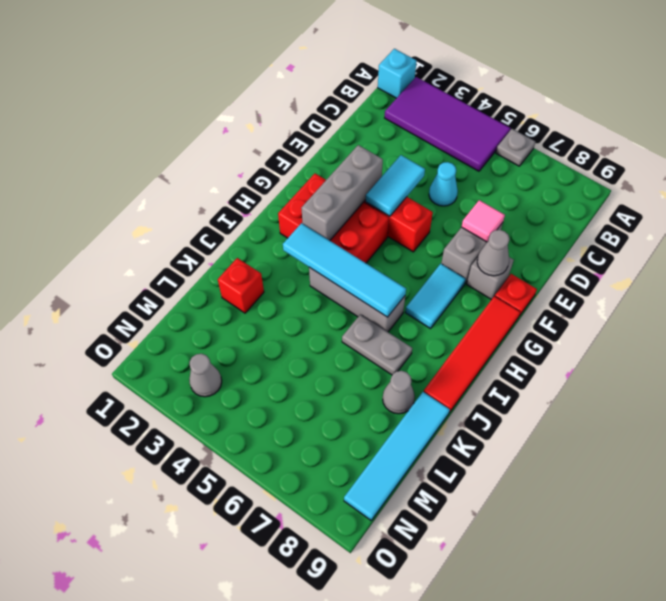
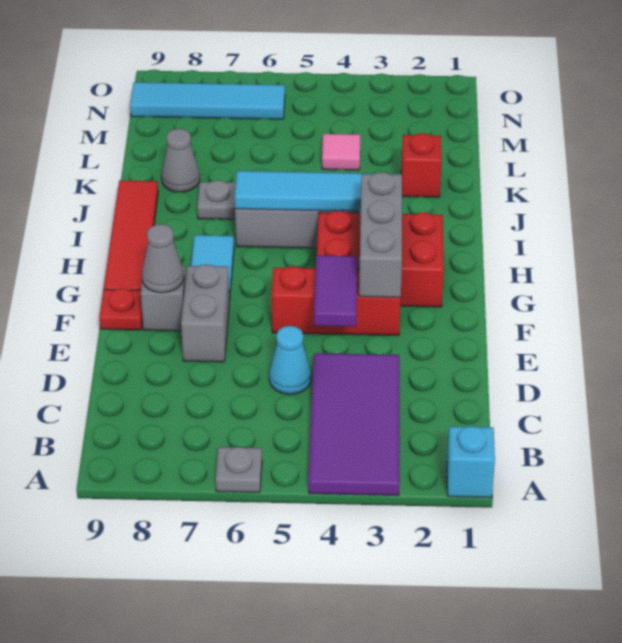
purple 2x4 tile [385,77,510,171] -> purple 2x4 tile turned to [309,353,400,496]
cyan 1x2 tile [366,155,425,216] -> purple 1x2 tile [314,255,358,327]
pink 1x1 tile [462,200,505,242] -> pink 1x1 tile moved to [322,134,360,170]
cyan 1x4 tile [344,392,450,520] -> cyan 1x4 tile turned to [130,82,285,119]
grey 1x1 cone [189,354,222,397] -> none

